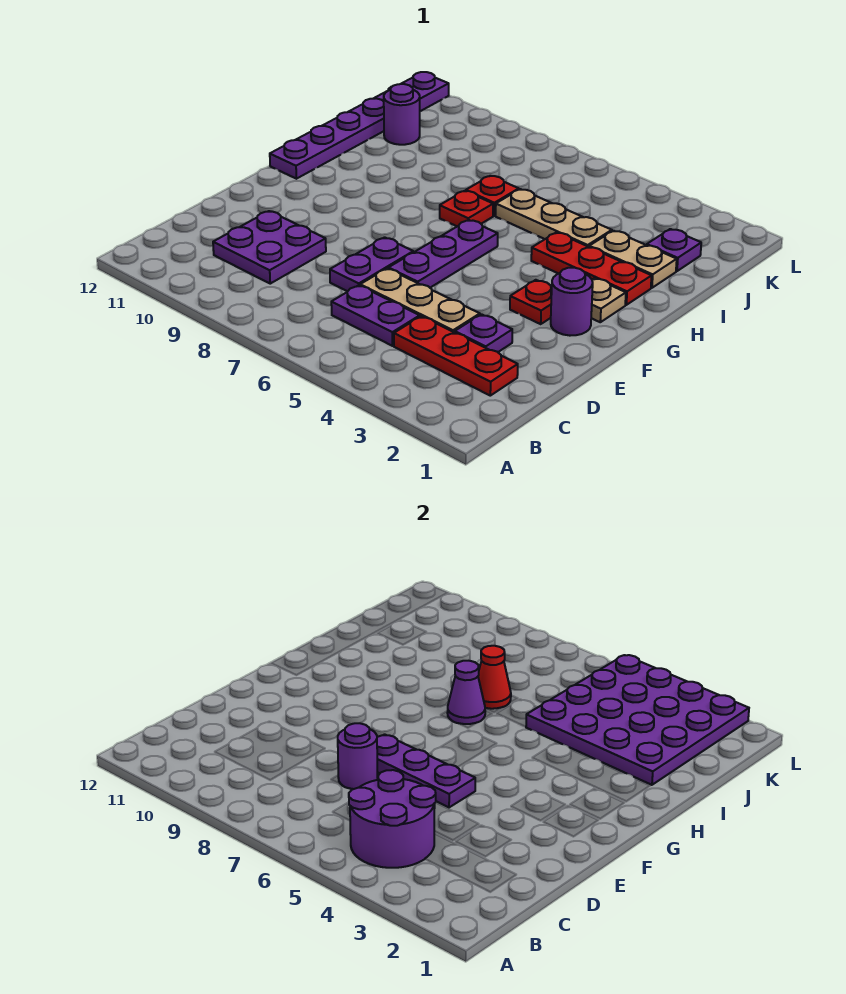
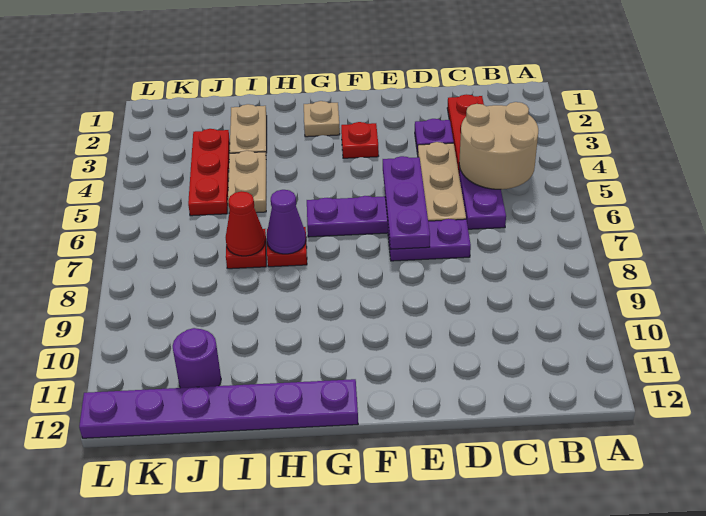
purple 2x2 round brick [349,770,436,868] -> tan 2x2 round brick [459,102,538,189]
purple 2x2 plate [213,211,326,284] -> none
purple 1x1 round brick [338,723,378,789] -> none
purple 1x1 round brick [551,268,593,336] -> none
red 1x3 plate [531,232,652,305] -> red 1x3 plate moved to [188,129,230,216]
purple 4x4 plate [526,655,749,785] -> none
tan 1x3 plate [496,189,612,247] -> tan 1x2 plate [228,151,266,213]
purple 1x1 plate [647,229,701,271] -> none

